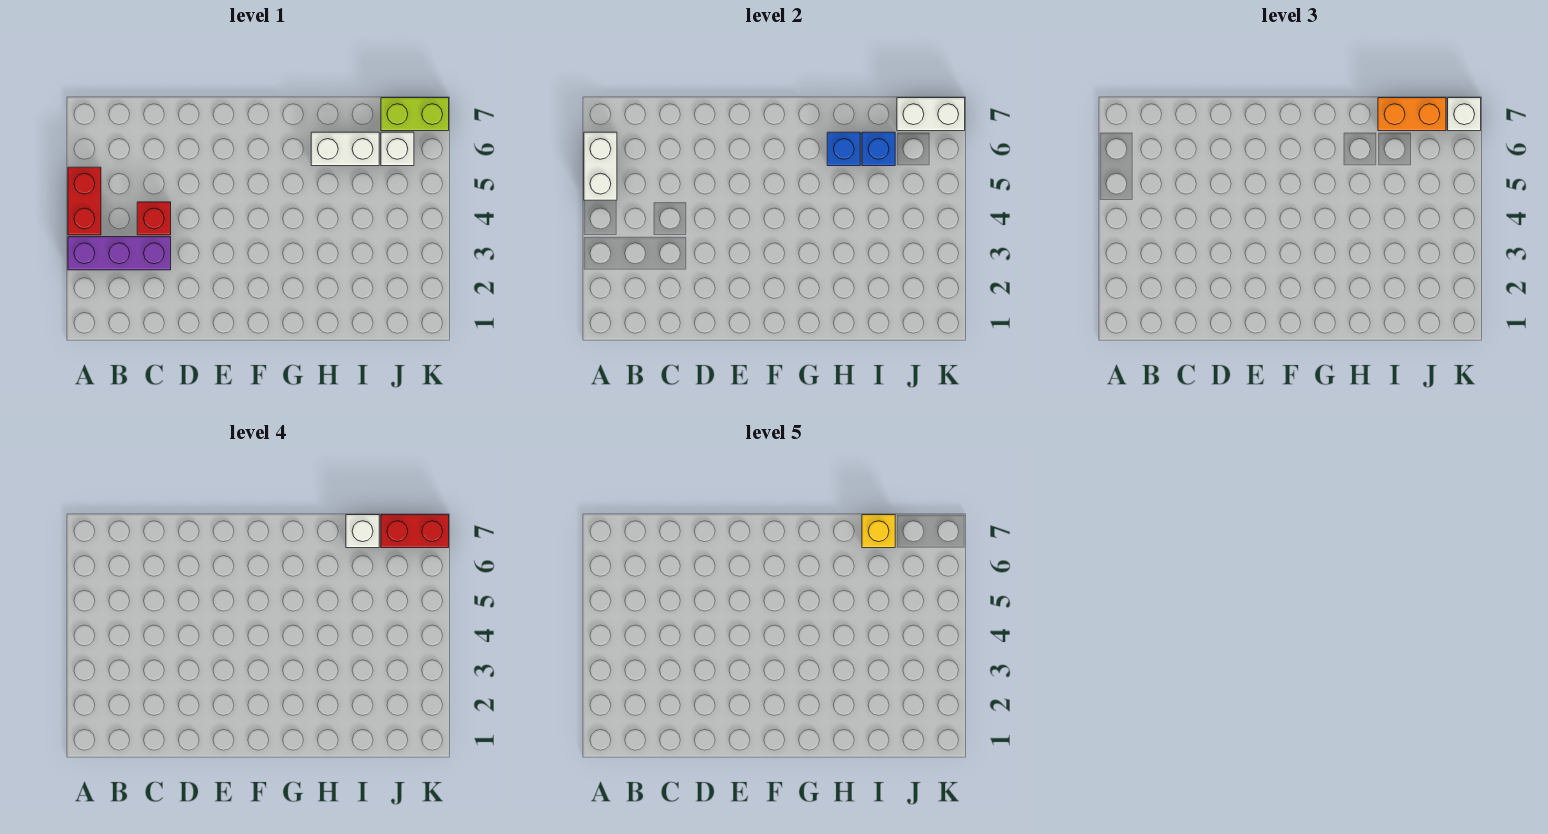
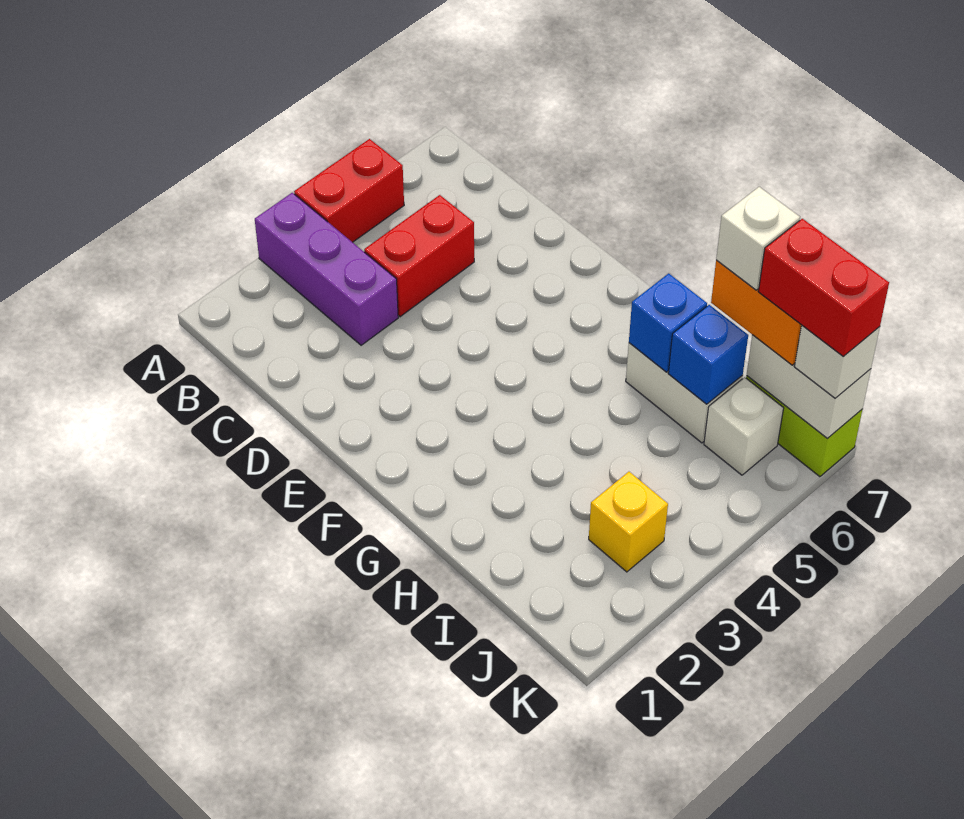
white 1x2 brick [584,132,617,200] -> none
red 1x1 brick [137,202,171,235] -> red 1x2 brick [364,195,474,317]
yellow 1x1 brick [862,515,895,548] -> yellow 1x1 brick moved to [589,472,668,572]

